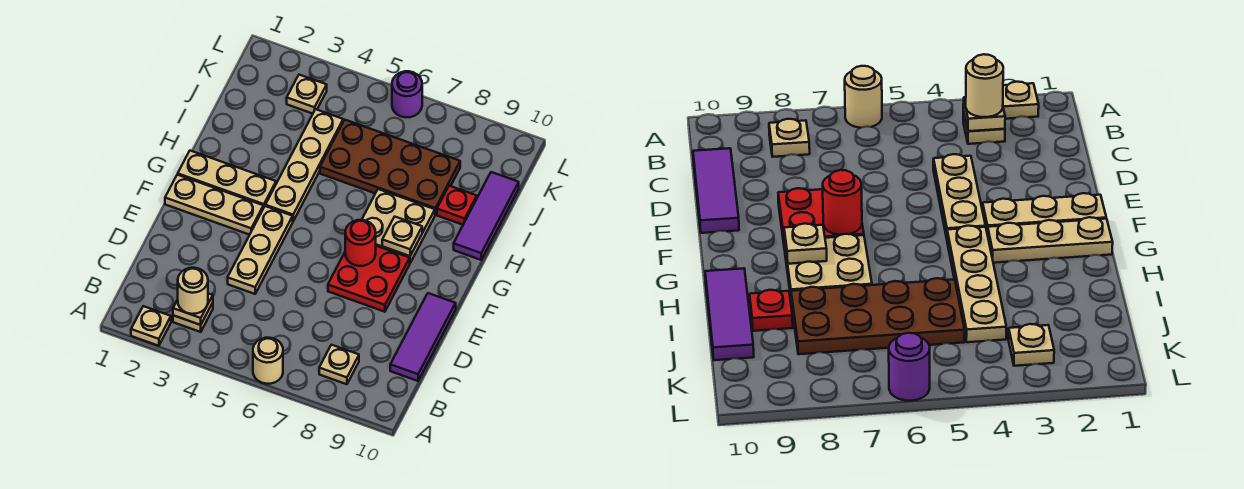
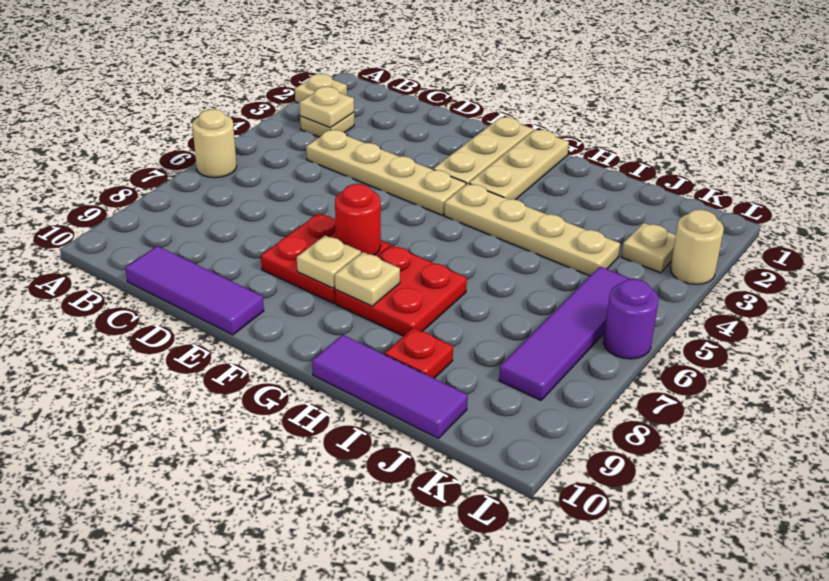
tan 1x1 round brick [178,268,208,314] -> tan 1x1 round brick moved to [670,210,724,284]
tan 1x1 plate [319,345,359,384] -> tan 1x1 plate moved to [297,235,361,288]
tan 1x3 plate [228,206,293,294] -> tan 1x4 plate [306,130,466,215]
tan 2x2 plate [362,189,435,263] -> red 2x2 plate [335,245,467,336]
brown 2x4 plate [320,120,460,215] -> none
none -> purple 1x4 tile [499,267,630,400]

